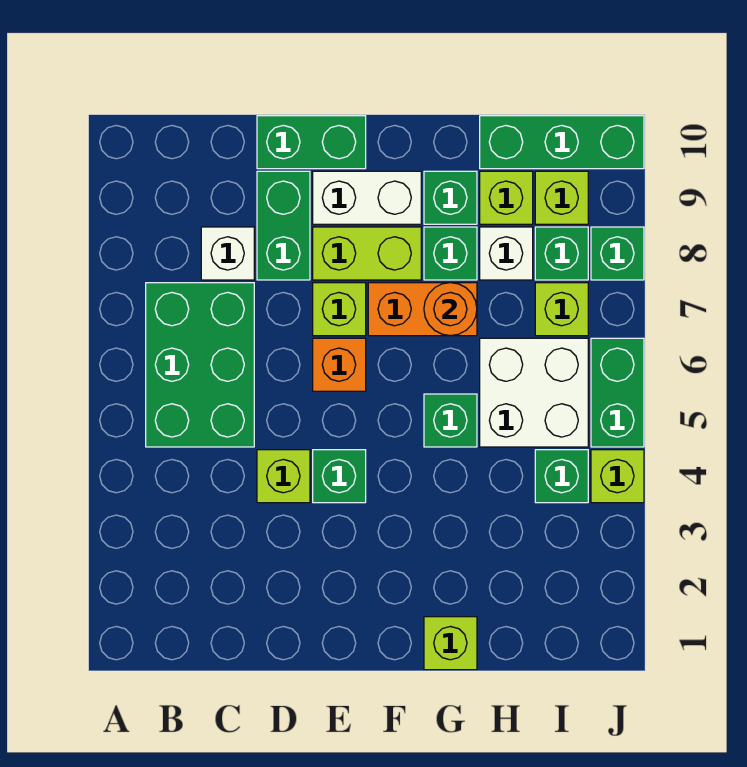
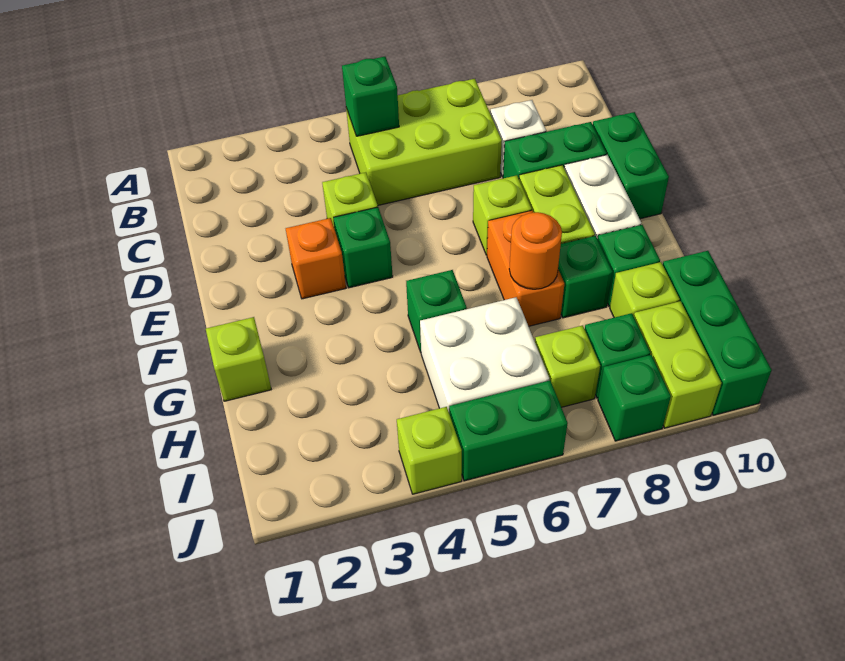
green 2x3 brick [146,283,254,447] -> lime 2x3 brick [346,79,502,205]
orange 1x1 brick [313,338,366,391] -> orange 1x1 brick moved to [286,218,346,299]
white 1x1 brick [480,227,533,280] -> none
green 1x1 brick [535,450,588,503] -> green 1x1 brick moved to [342,57,399,136]
lime 1x1 brick [535,171,588,224] -> lime 1x2 brick [634,301,721,428]

